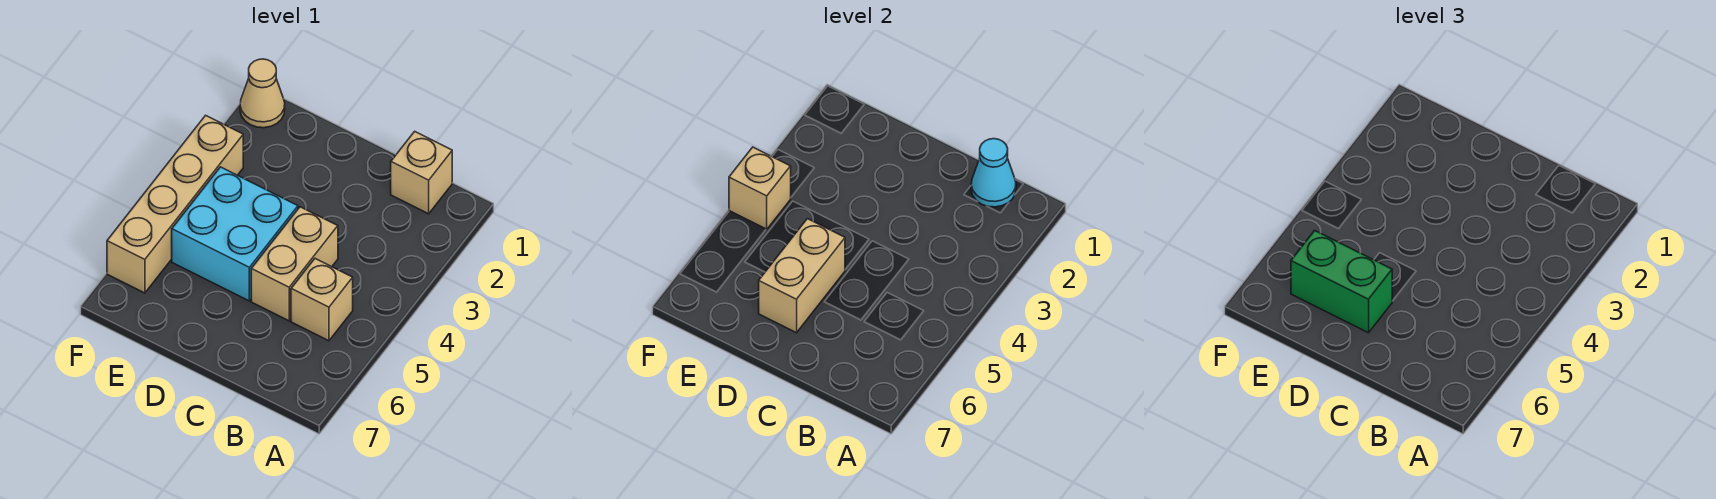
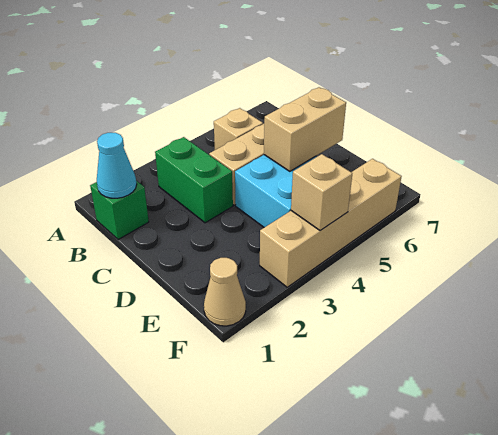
tan 1x1 brick [391,131,452,214] -> green 1x1 brick [90,181,149,240]
green 1x2 brick [1291,230,1392,333] -> green 1x2 brick moved to [155,137,233,223]

